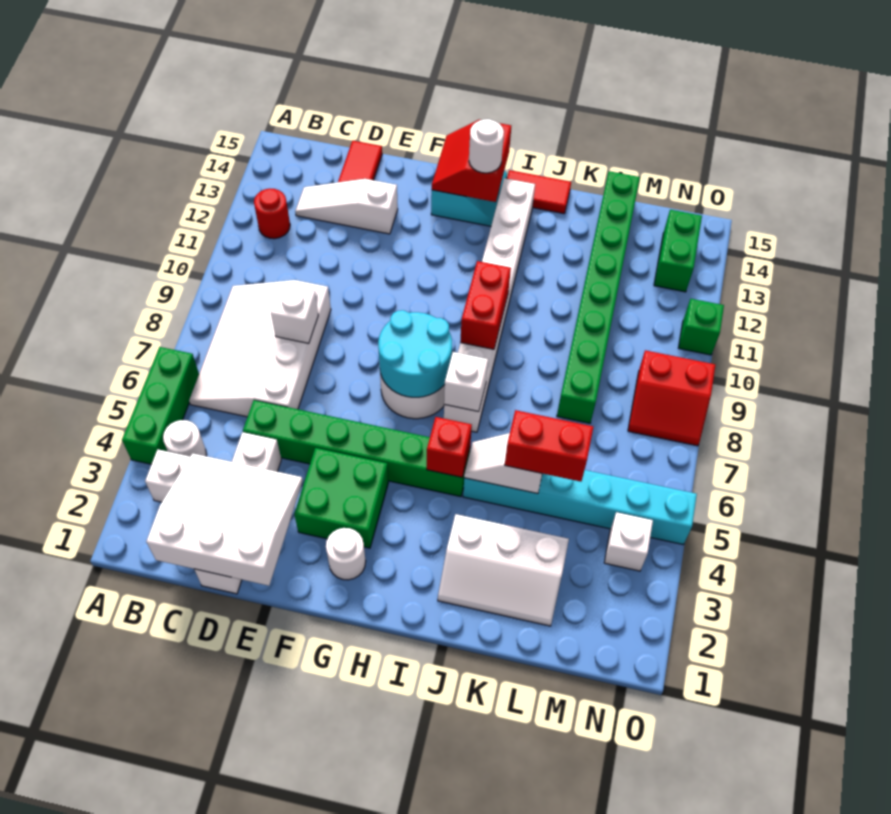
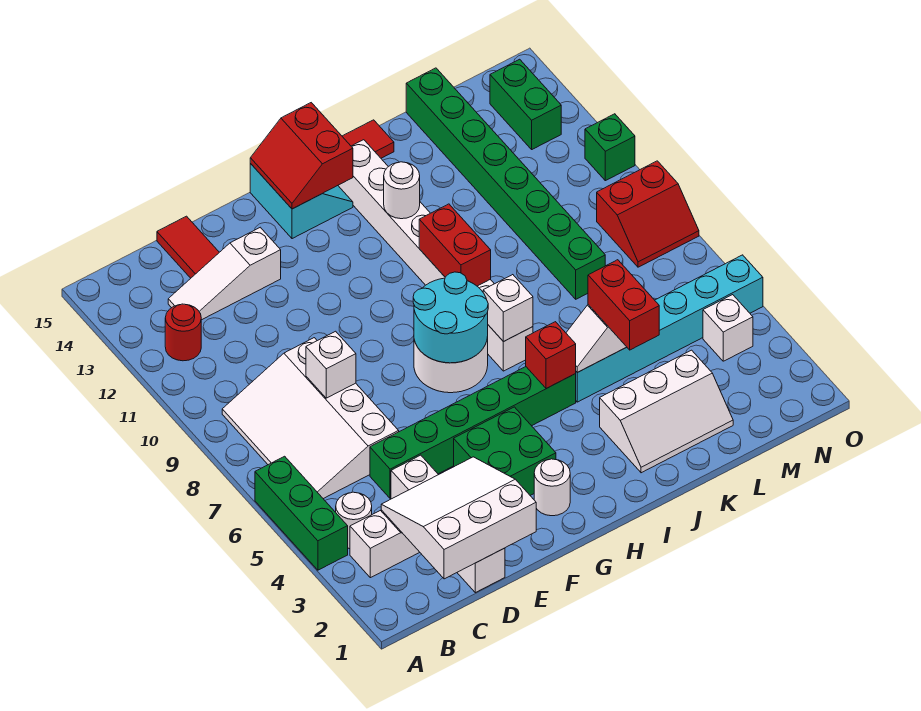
white 1x1 round brick [469,119,504,173] -> white 1x1 round brick moved to [384,162,420,219]
red 1x2 brick [505,410,593,482] -> red 1x2 brick turned to [588,260,659,350]

